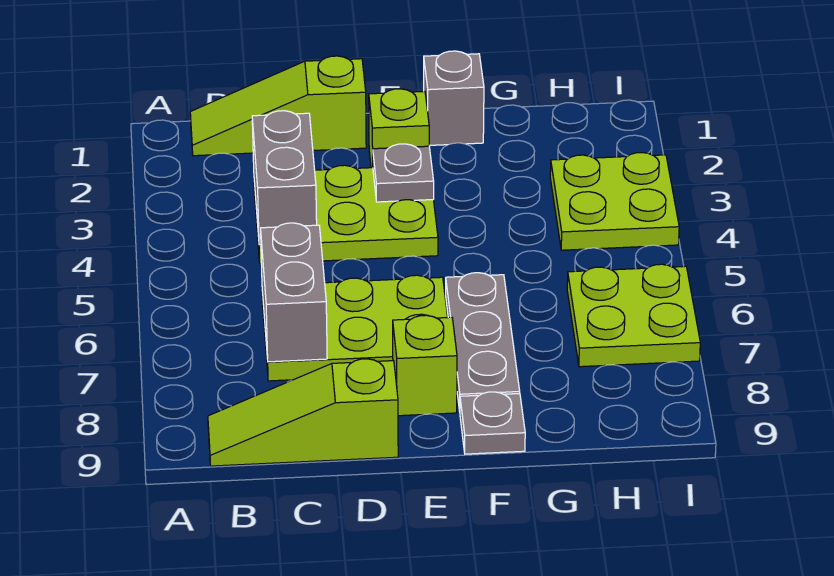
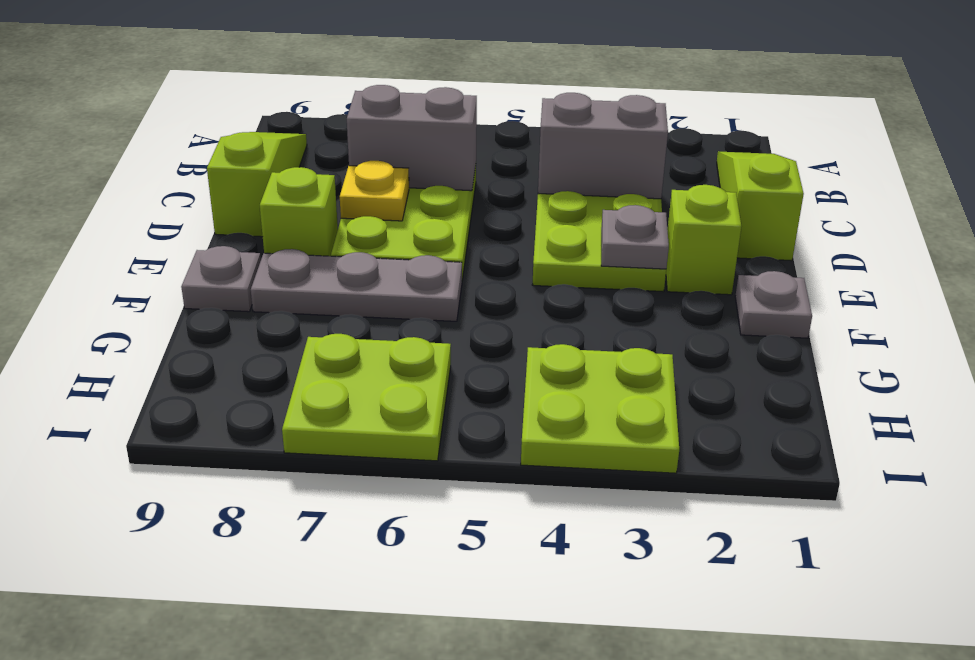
none -> yellow 1x1 plate [340,161,409,221]
grey 1x1 brick [424,51,484,145] -> grey 1x1 plate [735,271,812,338]

